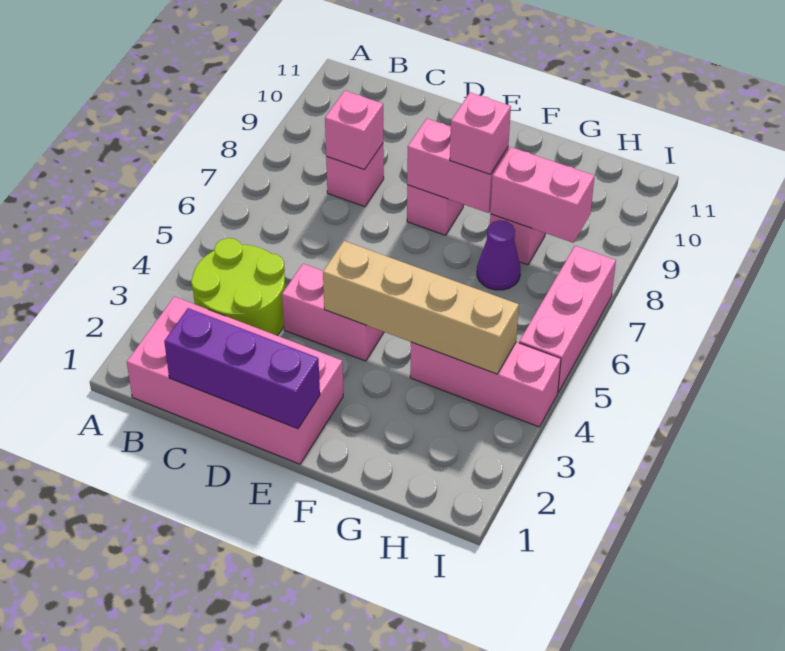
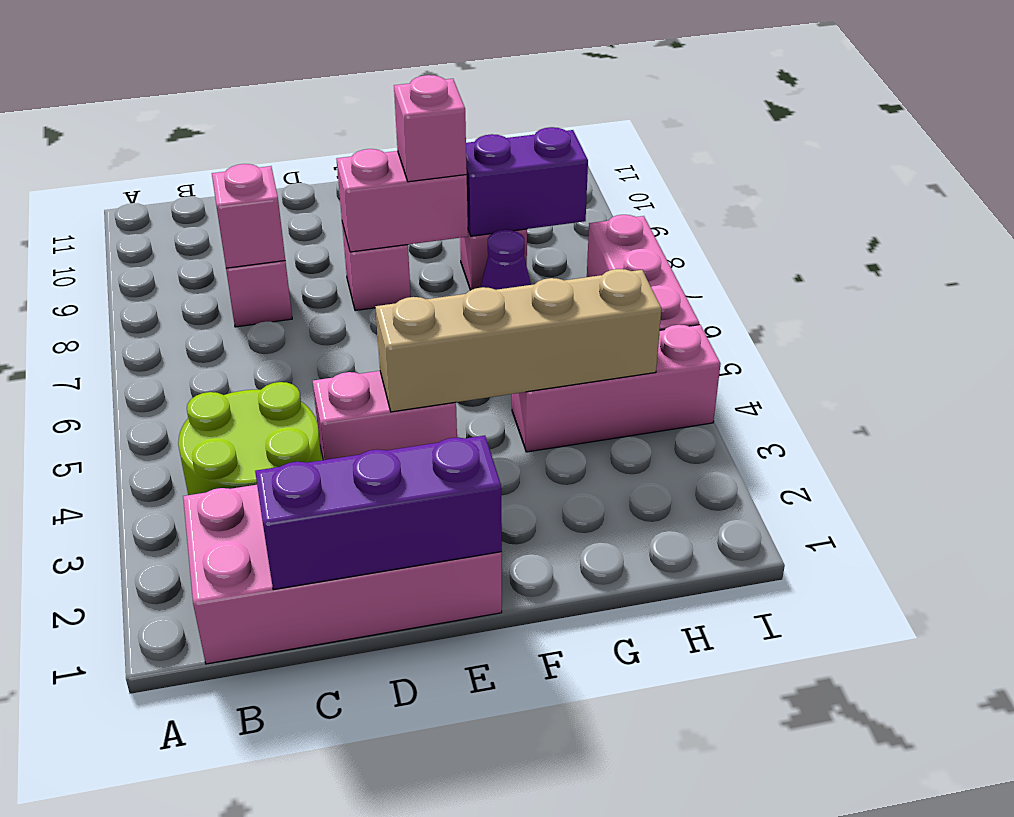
pink 1x2 brick [490,147,595,243] -> purple 1x2 brick [466,127,588,236]

